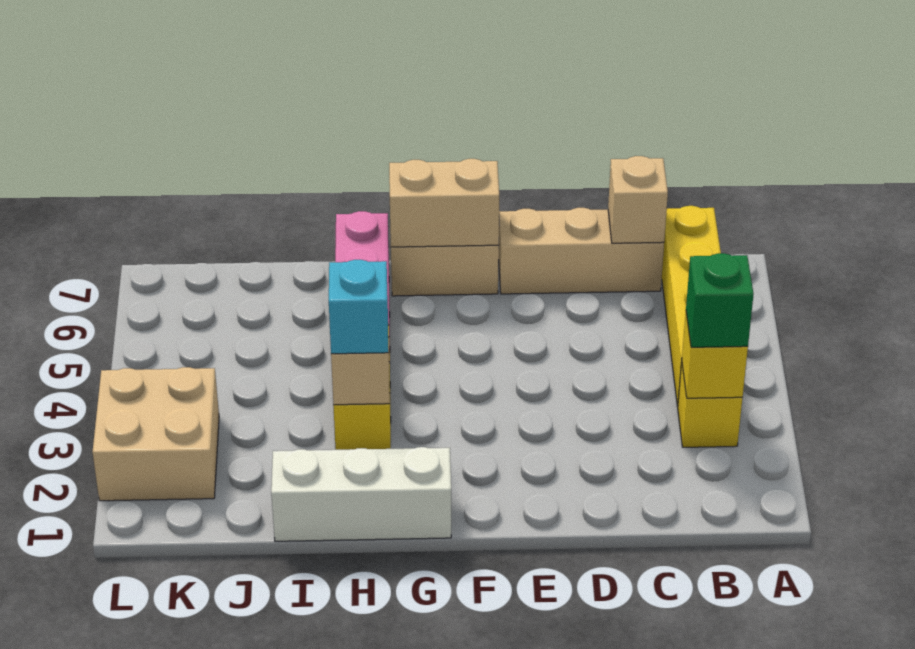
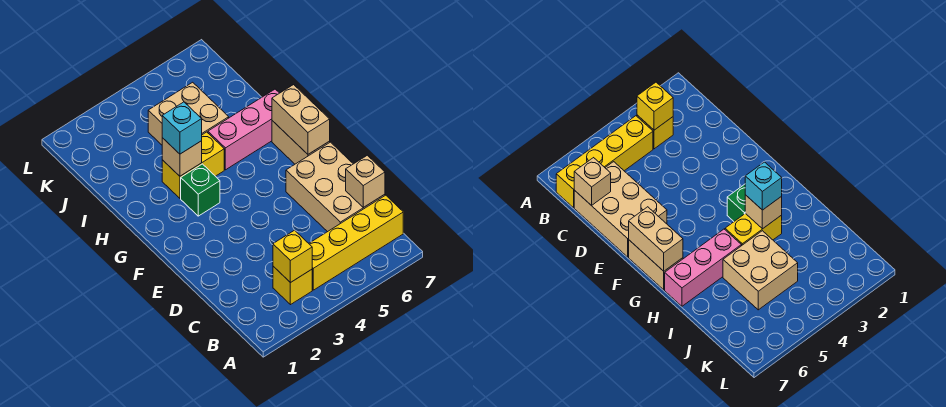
green 1x1 brick [686,253,754,347] -> green 1x1 brick moved to [181,164,220,216]
tan 1x3 brick [499,208,664,294] -> tan 2x3 brick [286,142,385,232]
white 1x3 brick [271,447,451,541] -> none
tan 2x2 brick [92,367,219,501] -> tan 2x2 brick moved to [148,82,229,145]

